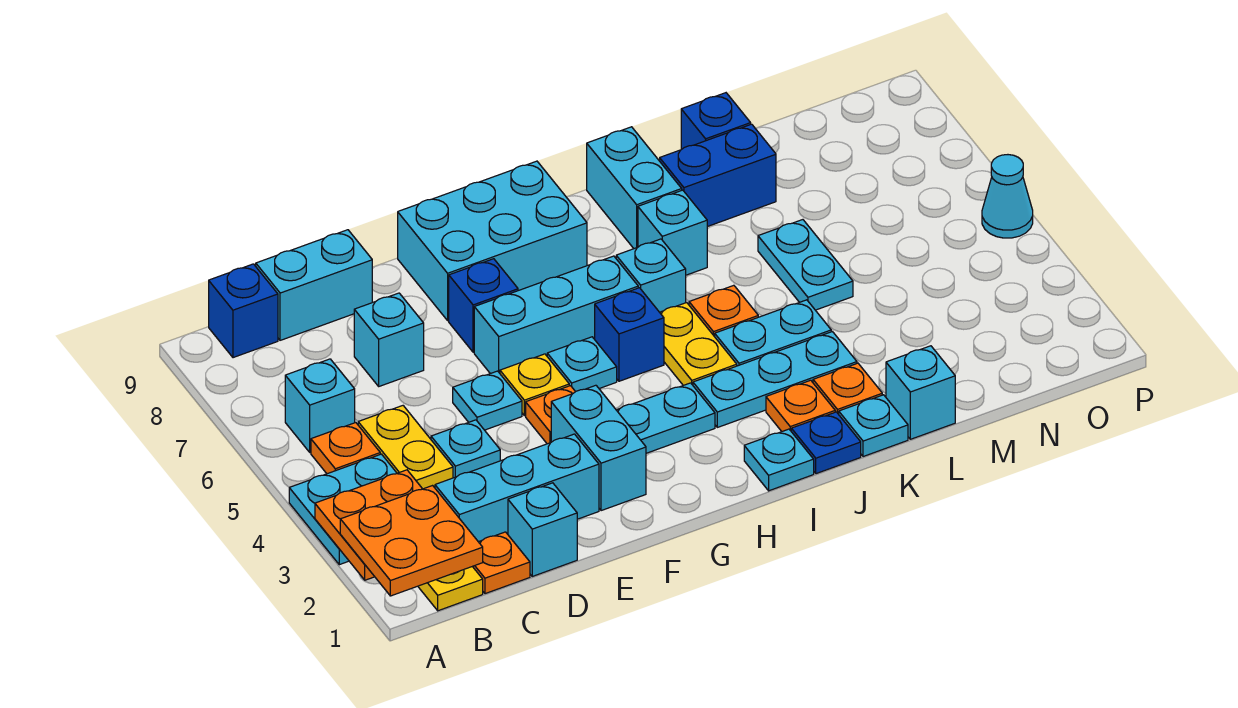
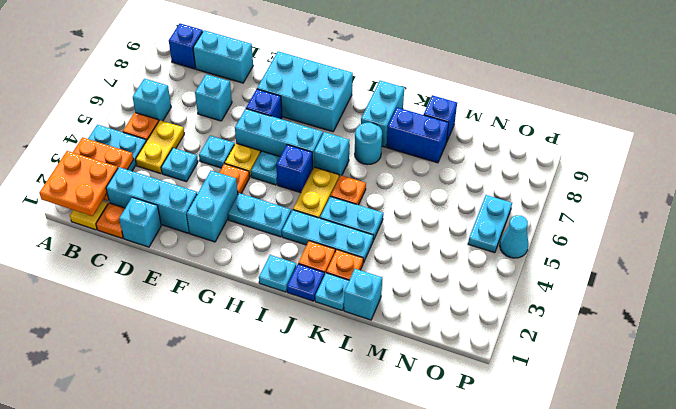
cyan 1x1 brick [638,190,707,275] -> cyan 1x1 round brick [355,123,382,165]
cyan 1x2 plate [758,220,853,310] -> cyan 1x2 plate moved to [468,195,512,253]

